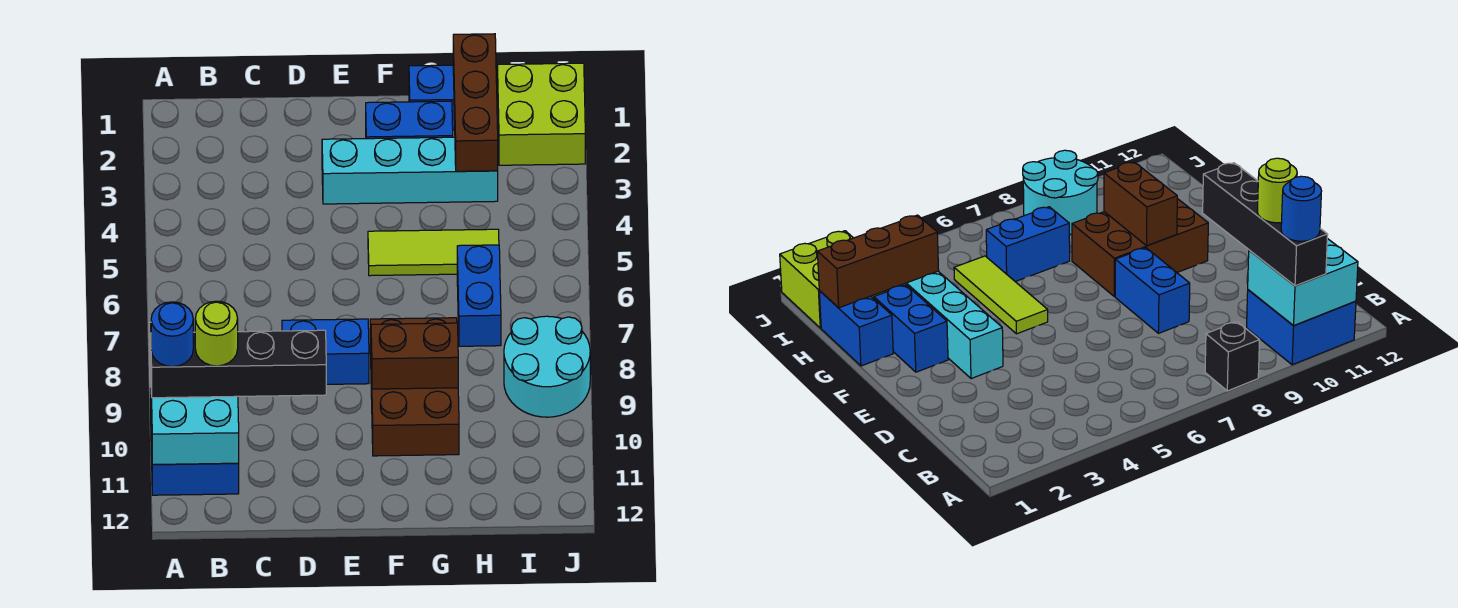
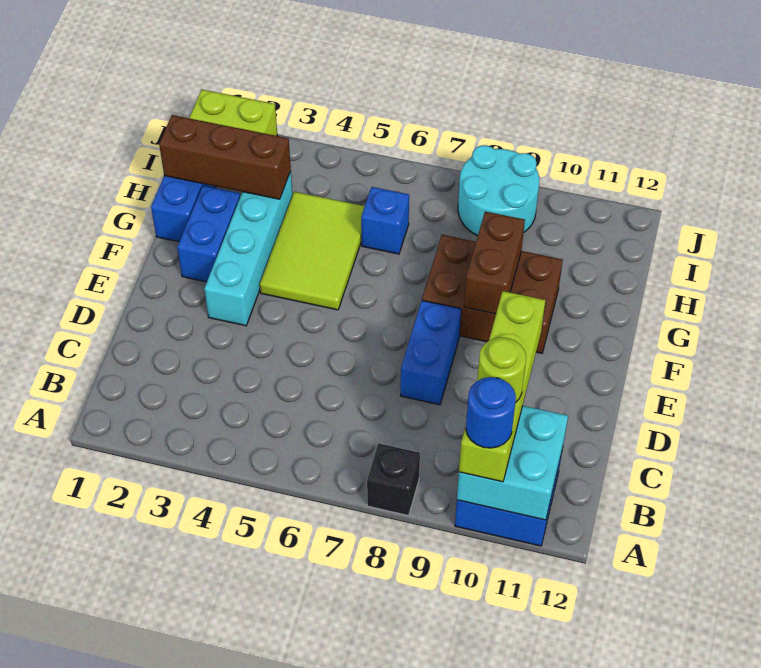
black 1x4 brick [151,330,326,398] -> lime 1x4 brick [459,291,545,482]
lime 1x3 tile [368,229,499,276] -> lime 2x3 tile [260,192,365,310]
blue 1x2 brick [457,245,501,346] -> blue 1x1 brick [361,187,409,254]

